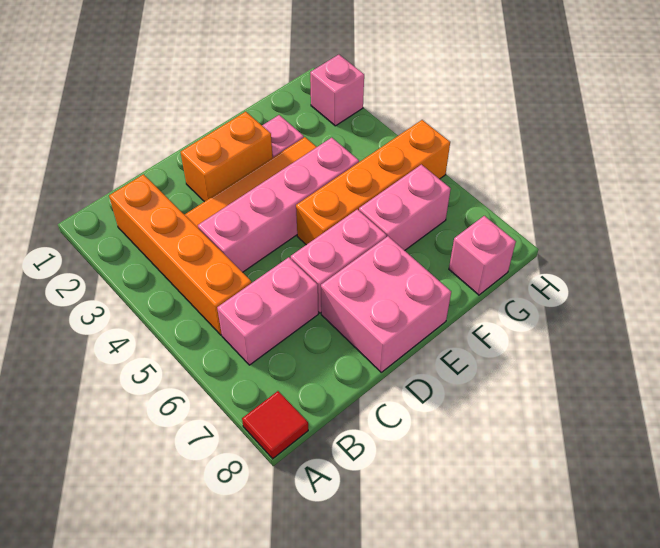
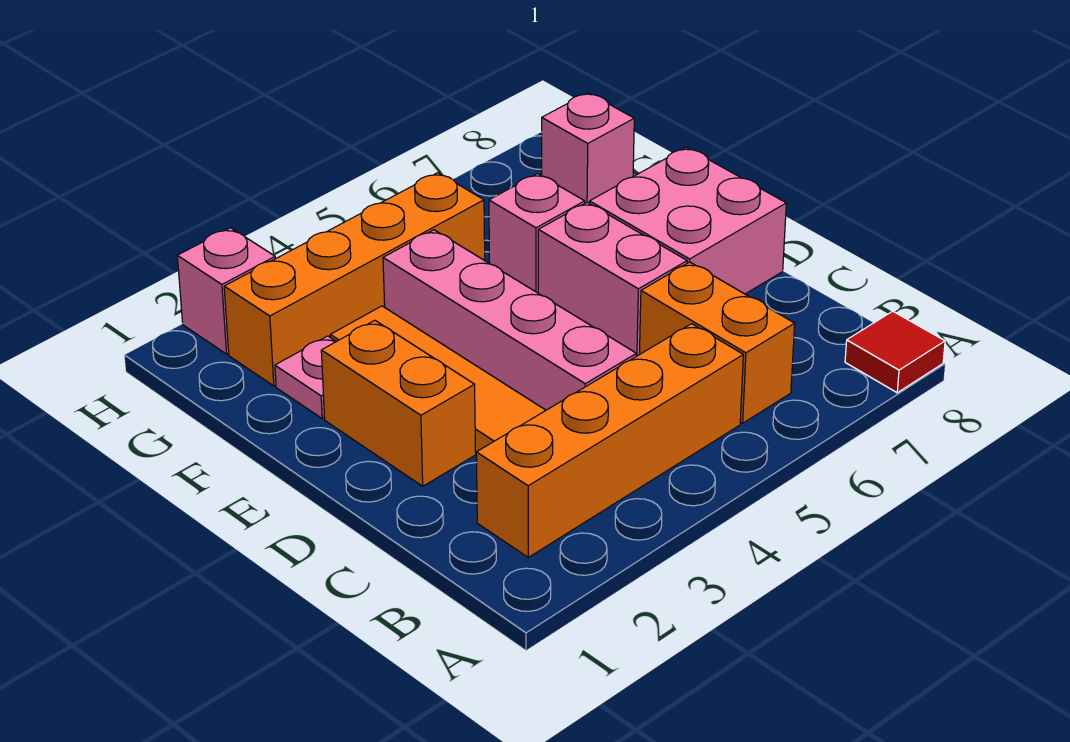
pink 1x2 brick [217,257,318,365] -> orange 1x2 brick [639,262,795,423]
orange 1x4 brick [296,120,450,245] -> orange 1x4 brick turned to [224,173,485,386]
pink 1x2 brick [359,165,451,250] -> pink 1x1 brick [489,174,585,293]

